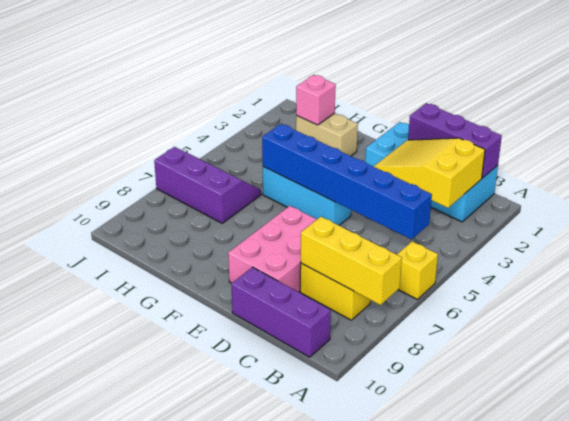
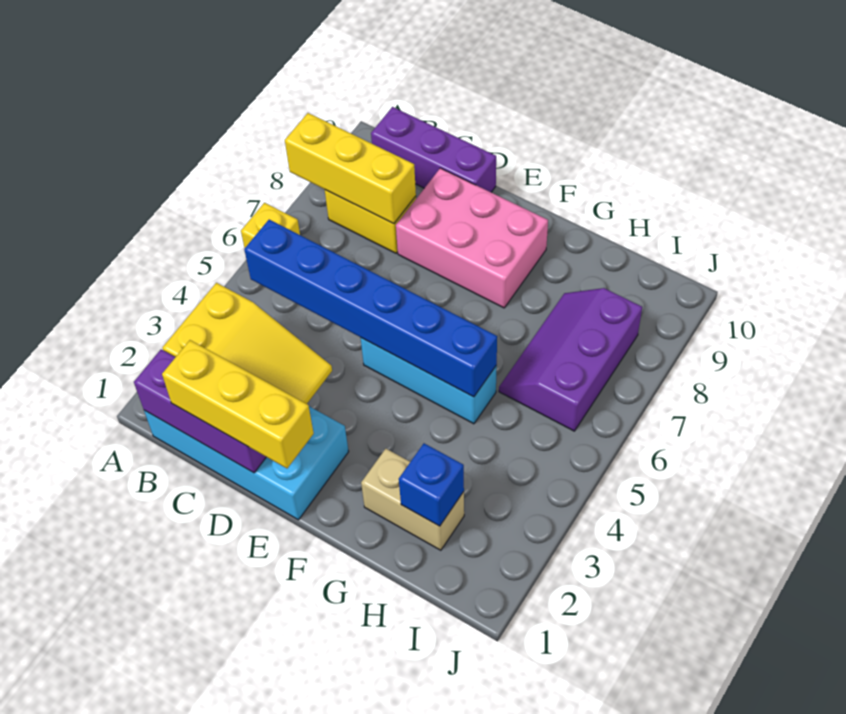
none -> yellow 1x3 brick [162,340,314,468]
pink 2x3 brick [228,206,317,292] -> pink 2x3 brick turned to [396,168,548,308]
pink 1x1 brick [296,75,336,125] -> blue 1x1 brick [399,443,464,526]
purple 2x3 slope [154,147,261,223] -> purple 2x3 slope turned to [499,288,642,431]

